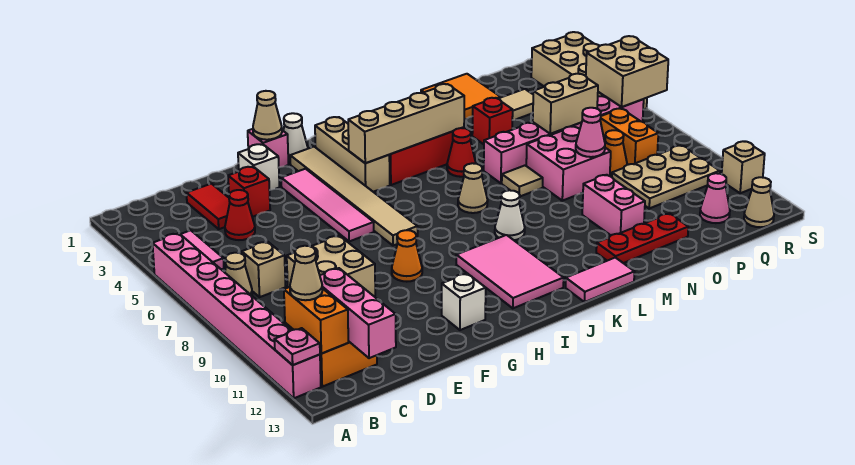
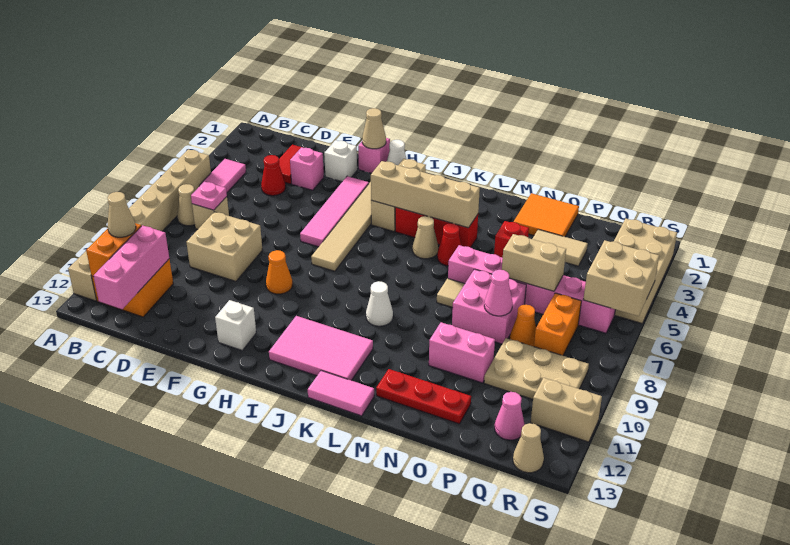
pink 1x8 brick [153,233,321,398] -> tan 1x8 brick [68,149,211,301]
pink 1x1 plate [274,328,320,365] -> pink 1x1 plate moved to [191,182,227,210]
red 1x1 brick [228,167,270,217] -> pink 1x1 brick [290,147,324,190]
pink 2x3 tile [456,235,564,308] -> pink 2x3 tile turned to [269,316,373,381]
tan 1x1 cone [458,163,488,213] -> tan 1x1 cone moved to [413,216,438,259]
pink 1x2 brick [582,175,645,235] -> pink 1x2 brick turned to [429,322,495,383]
tan 1x1 brick [722,141,765,193] -> tan 1x2 brick [531,378,602,442]

